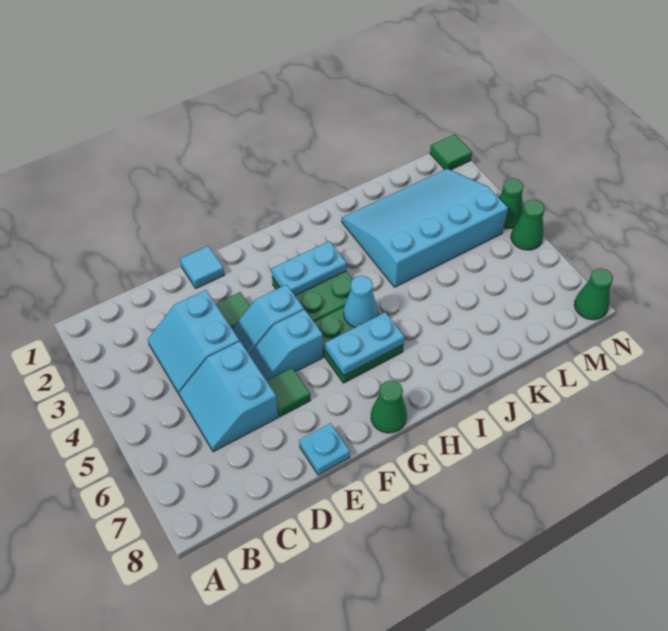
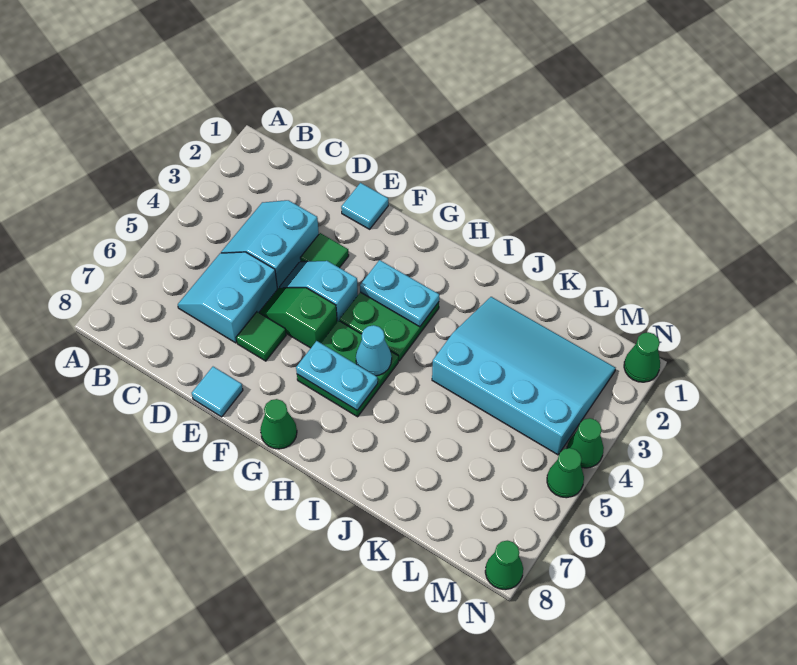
cyan 1x2 slope [249,309,323,381] -> green 1x2 slope [259,288,337,348]
cyan 1x1 plate [299,423,350,475] -> cyan 1x1 tile [192,367,243,417]
green 1x1 tile [430,134,472,170] -> green 1x1 cone [624,332,660,382]

